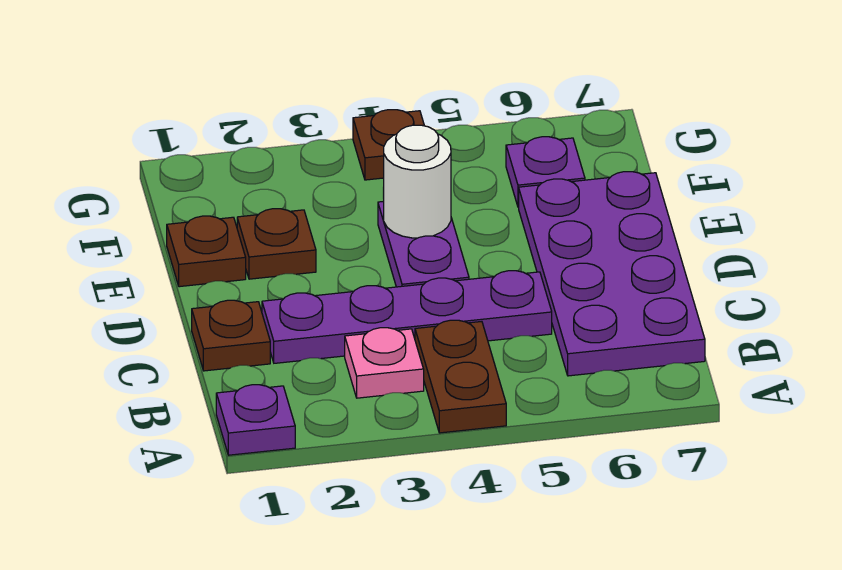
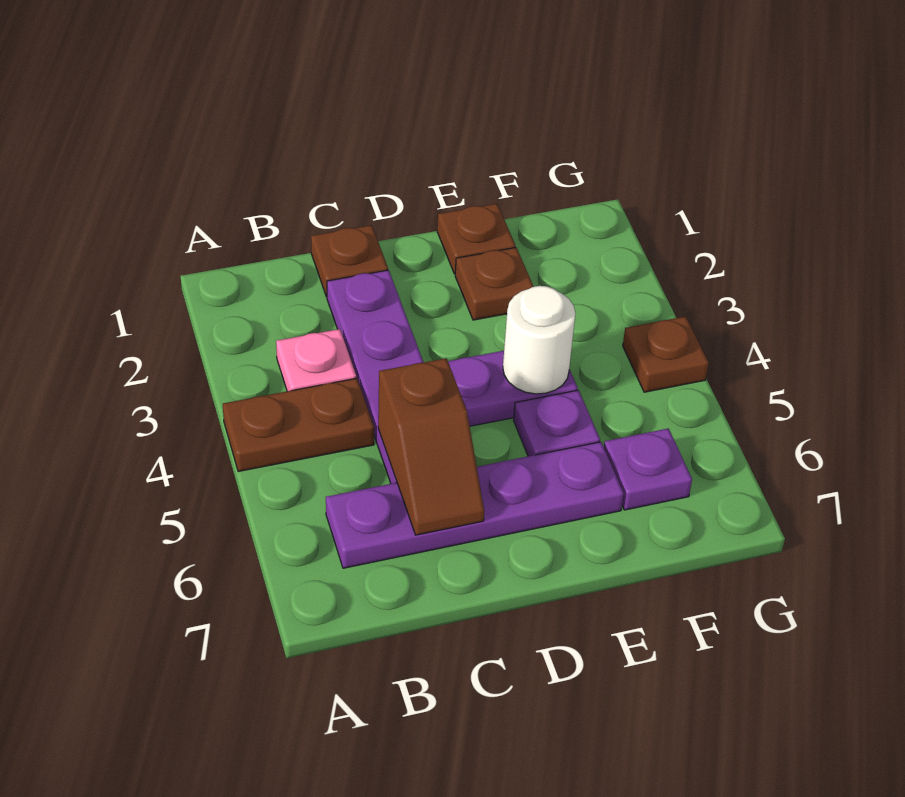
purple 1x1 plate [216,385,295,455] -> purple 1x1 plate moved to [514,390,600,456]
purple 2x4 plate [519,172,705,376] -> purple 1x4 plate [326,442,624,568]
none -> brown 1x2 slope [378,358,484,535]

